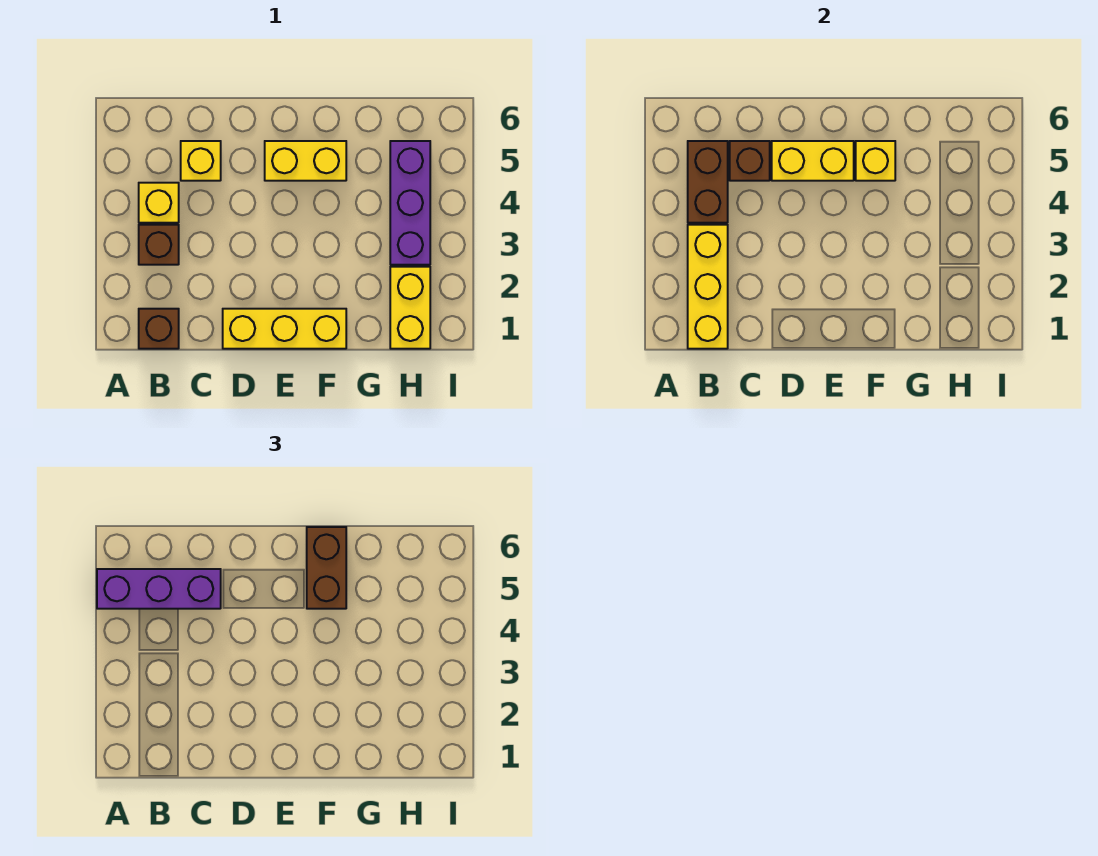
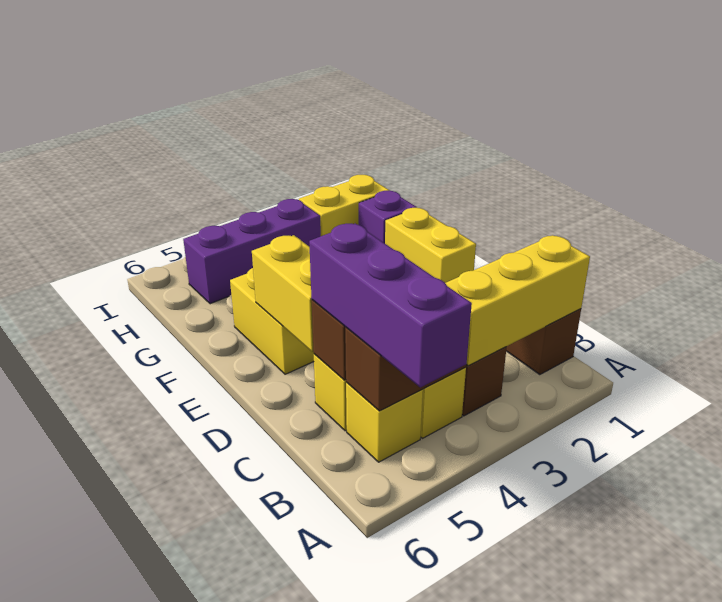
yellow 1x3 brick [223,309,346,349] -> yellow 1x2 brick [385,208,476,283]
yellow 1x1 brick [856,141,895,181] -> yellow 1x1 brick moved to [346,383,423,462]
brown 1x2 brick [307,527,346,609] -> none
none -> purple 1x1 brick [359,190,417,243]

